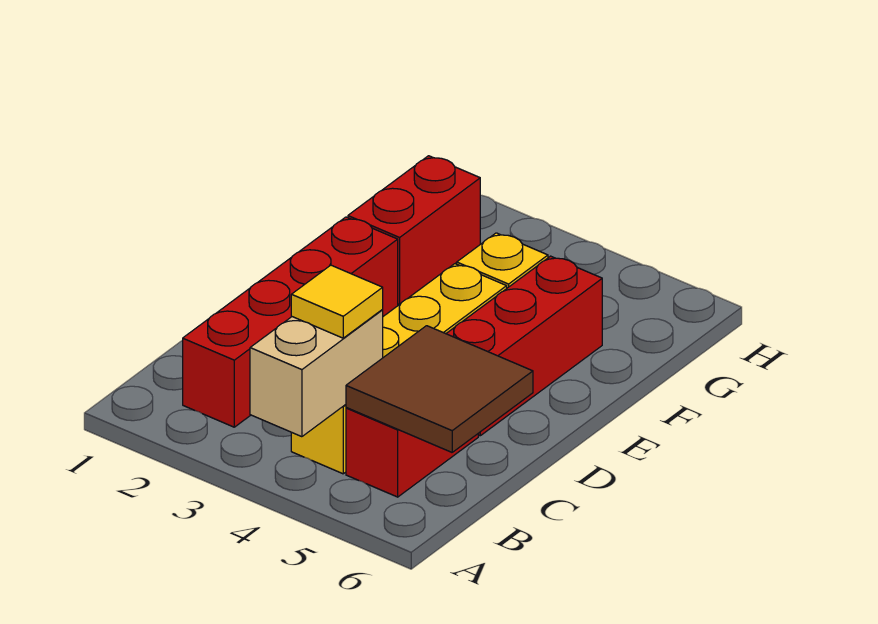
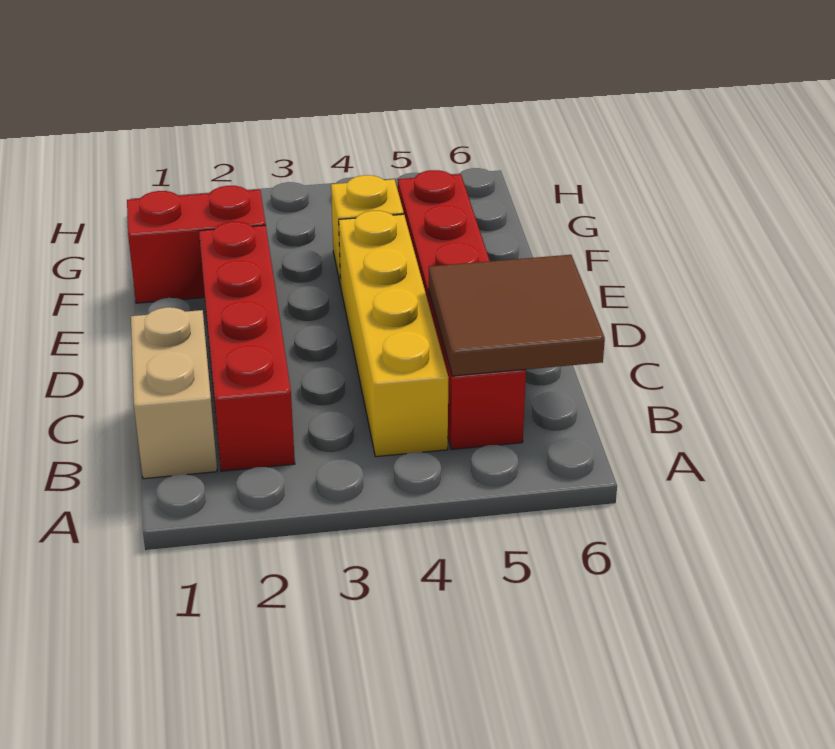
tan 1x2 brick [250,310,383,437] -> tan 1x2 brick moved to [131,307,217,479]
yellow 1x1 tile [291,265,383,338] -> none
red 1x2 brick [348,156,480,305] -> red 1x2 brick turned to [127,186,266,303]

